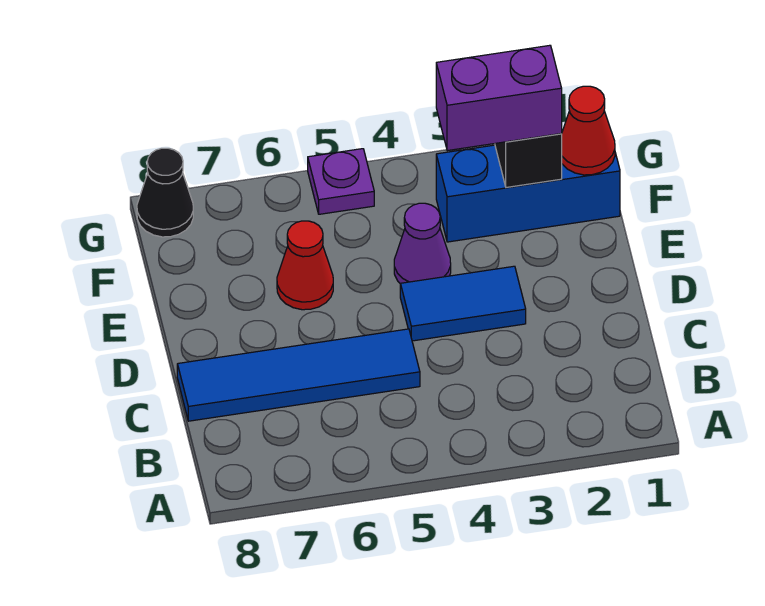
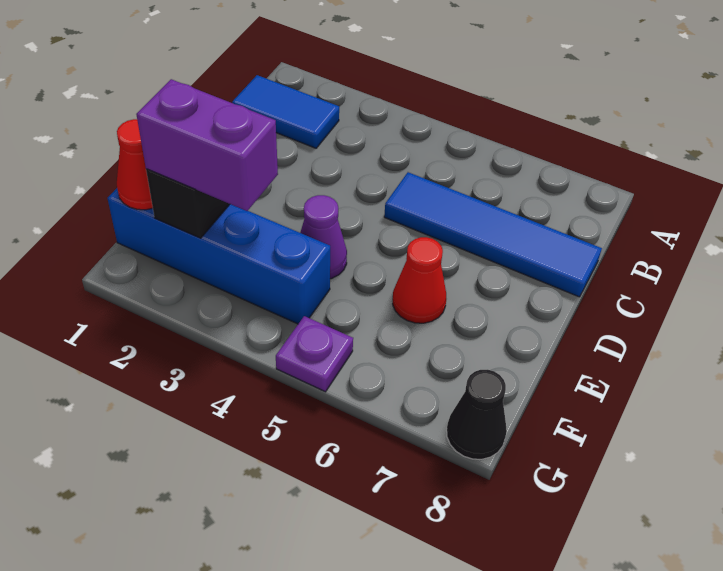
blue 1x2 tile [400,266,526,341] -> blue 1x2 tile moved to [232,75,339,148]
blue 1x3 brick [436,145,620,242] -> blue 1x4 brick [107,188,330,324]

